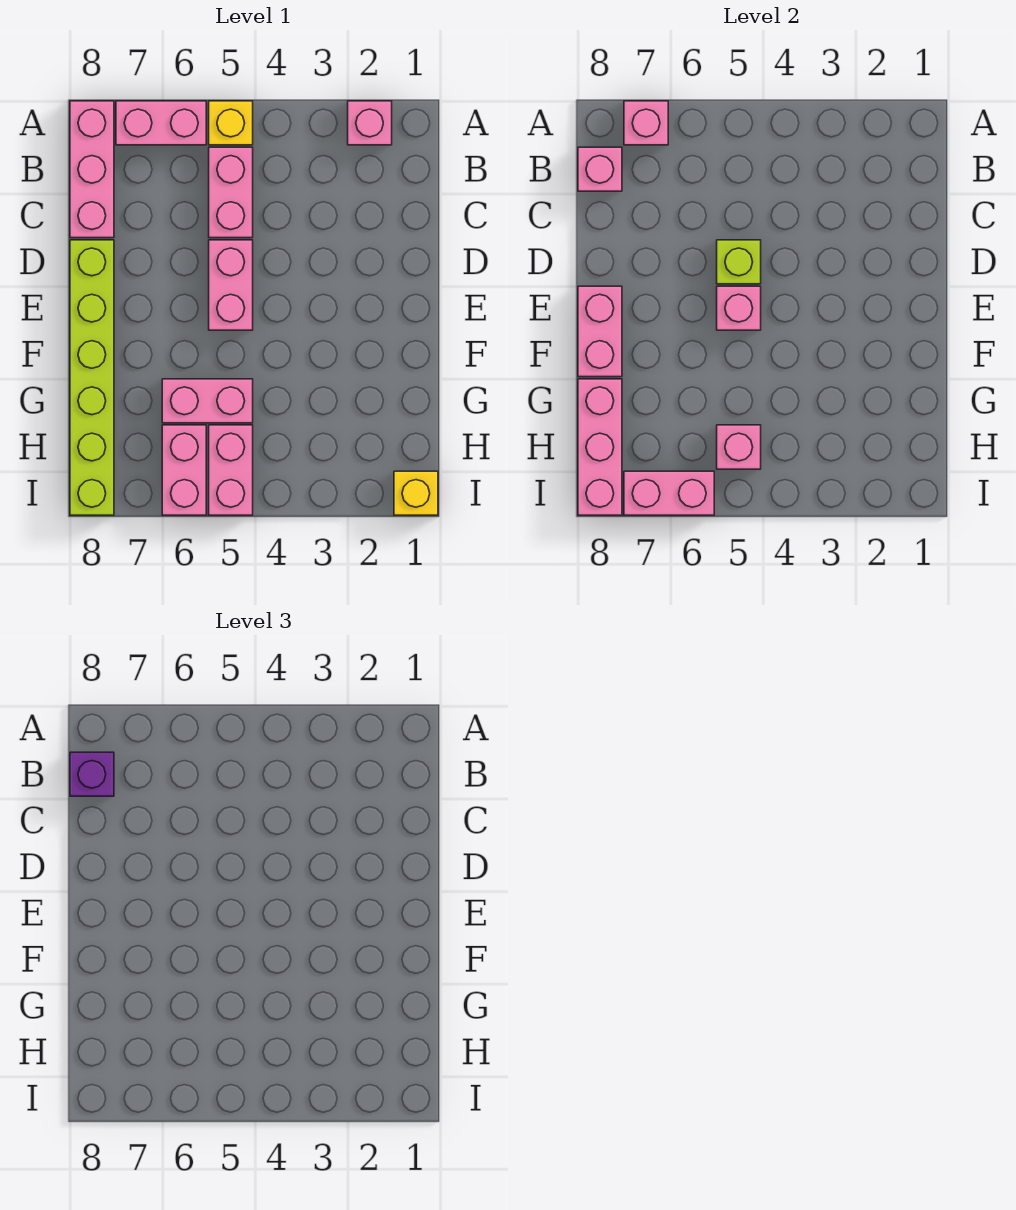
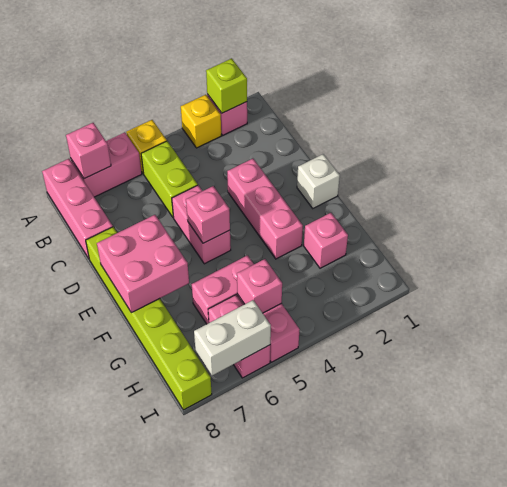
pink 1x2 brick [209,147,253,238] -> lime 1x2 brick [141,141,198,218]
pink 1x1 brick [578,147,622,191] -> pink 1x1 brick moved to [304,213,348,268]
purple 1x1 brick [70,752,114,796] -> none
lime 1x1 brick [717,240,761,284] -> lime 1x1 brick moved to [206,58,247,113]
none -> white 1x1 brick [297,154,340,208]
pink 1x2 brick [578,286,622,377] -> pink 2x2 brick [97,215,189,313]
pink 1x3 brick [578,379,622,515] -> pink 1x3 brick moved to [227,159,303,259]
yellow 1x1 brick [394,471,438,515] -> yellow 1x1 brick moved to [181,95,221,148]
pink 1x2 brick [624,471,714,515] -> white 1x2 brick [194,300,271,376]

